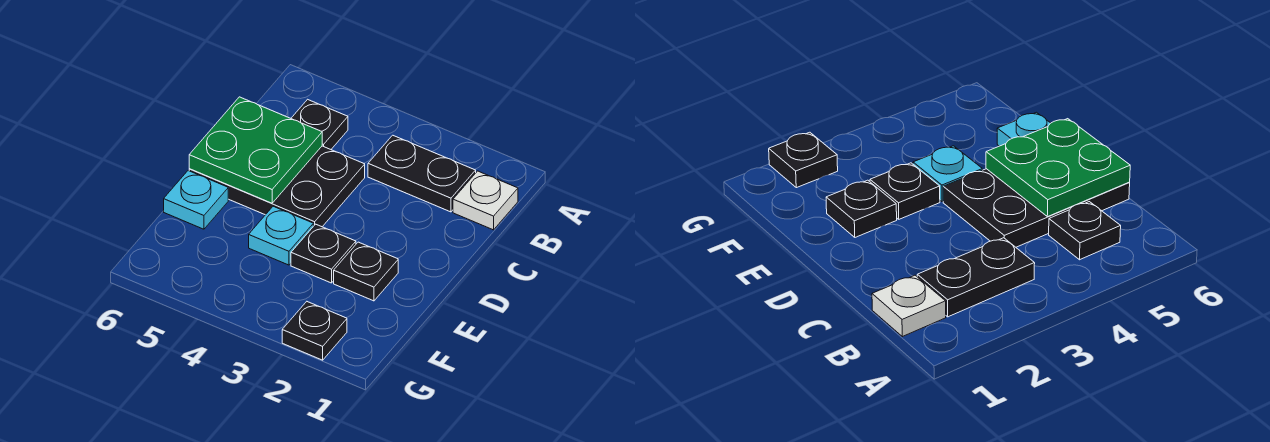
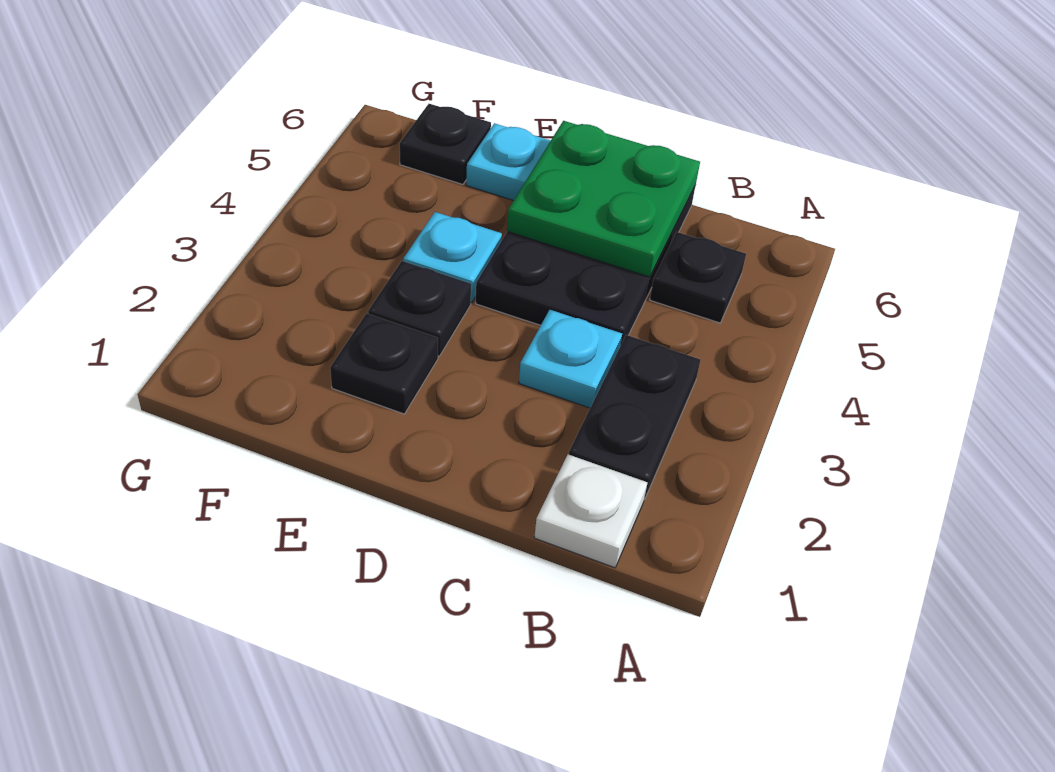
none -> cyan 1x1 plate [519,310,622,408]
black 1x1 plate [282,302,347,360] -> black 1x1 plate moved to [400,104,491,184]

